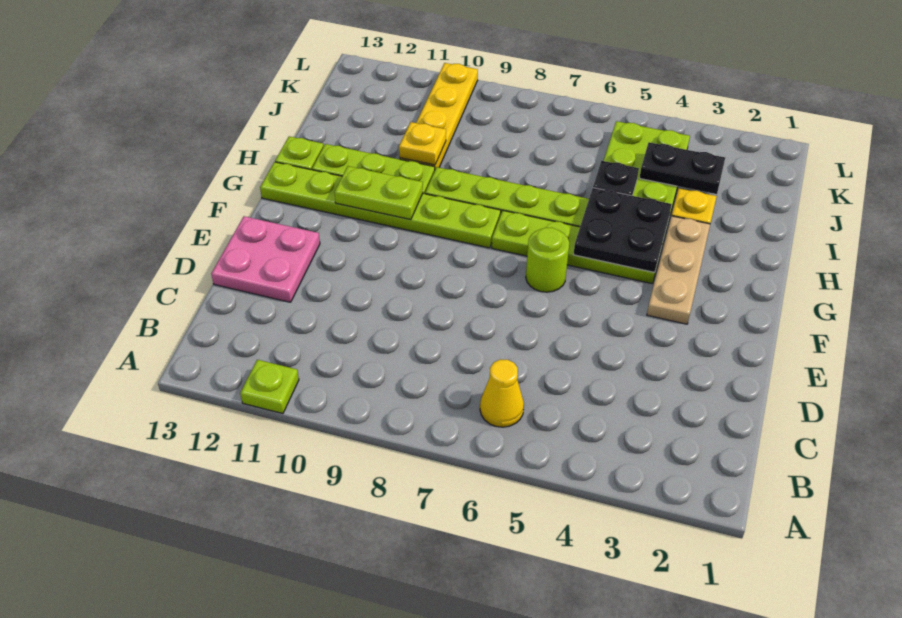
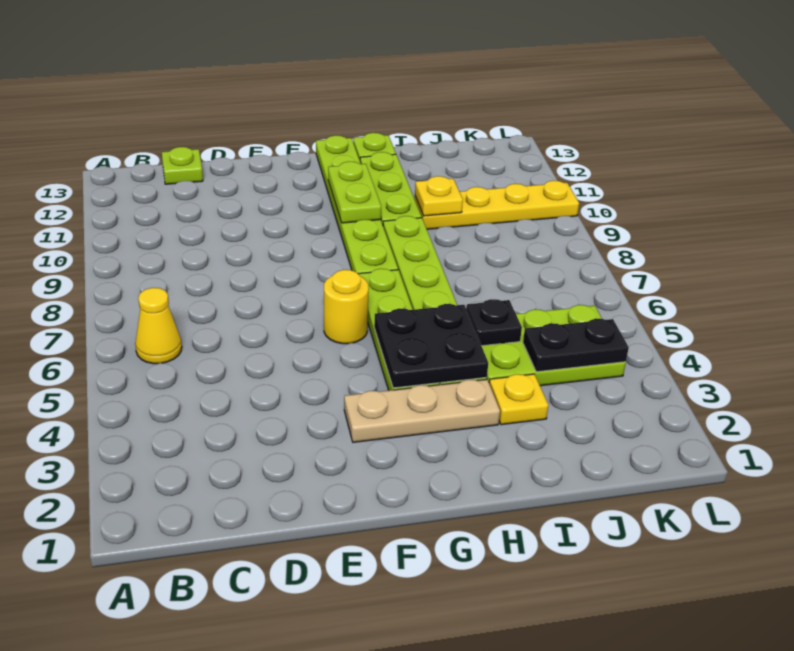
lime 1x1 plate [240,360,299,414] -> lime 1x1 plate moved to [162,147,203,184]
pink 2x2 plate [211,216,320,302] -> none
lime 1x1 round brick [526,228,569,292] -> yellow 1x1 round brick [324,270,369,344]
black 1x2 plate [640,142,725,194] -> black 1x2 plate turned to [523,319,629,372]

